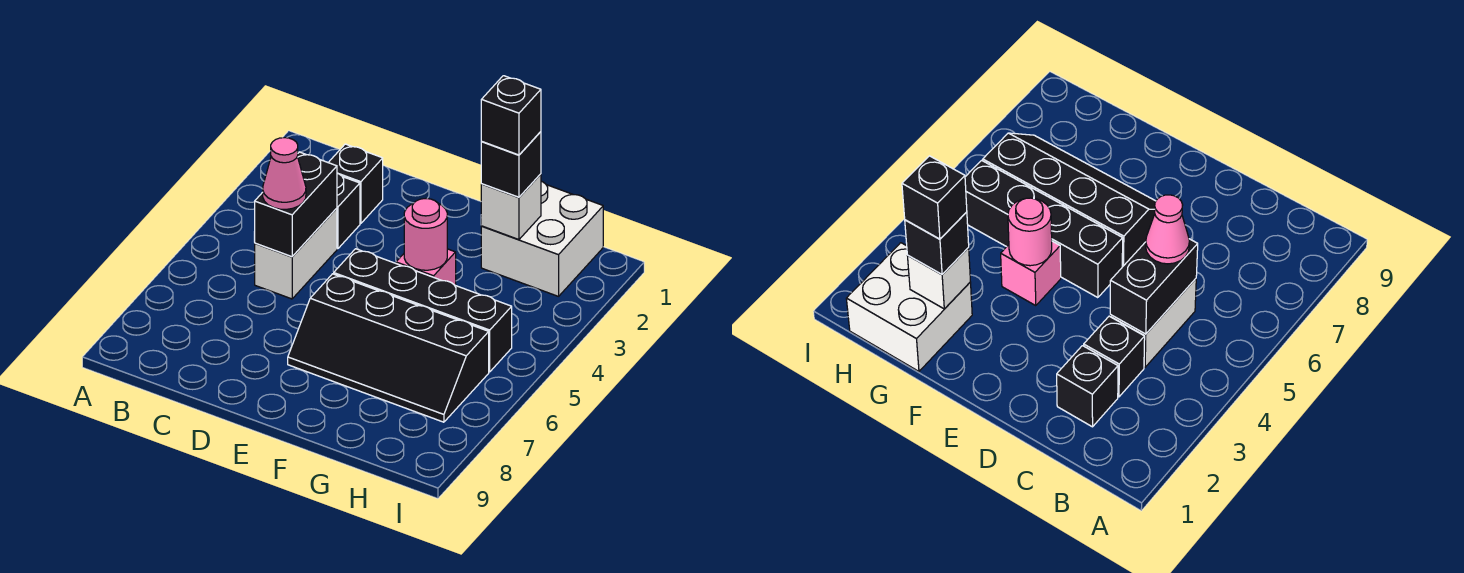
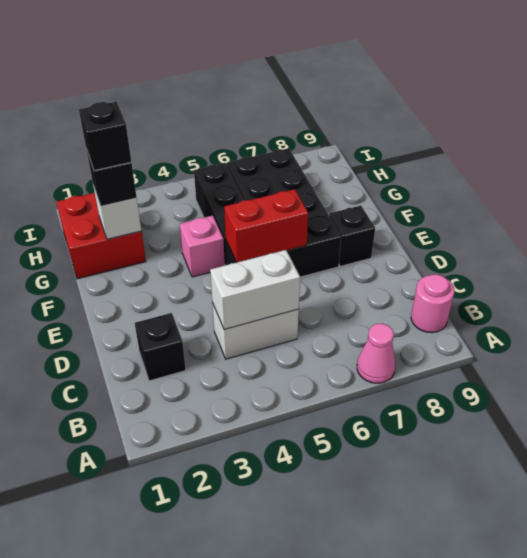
black 1x1 brick [337,173,360,249] -> black 1x1 brick moved to [329,206,375,266]
black 1x2 brick [254,152,337,257] -> white 1x2 brick [210,250,300,330]
pink 1x1 cone [263,138,306,209] -> pink 1x1 cone moved to [357,324,395,383]
none -> red 1x2 brick [224,189,308,262]
black 2x4 slope [288,274,489,422] -> black 2x4 brick [227,148,341,277]
pink 1x1 round brick [404,199,447,270] -> pink 1x1 round brick moved to [411,274,454,333]
white 2x2 brick [481,181,603,296] -> red 2x2 brick [56,193,146,279]

